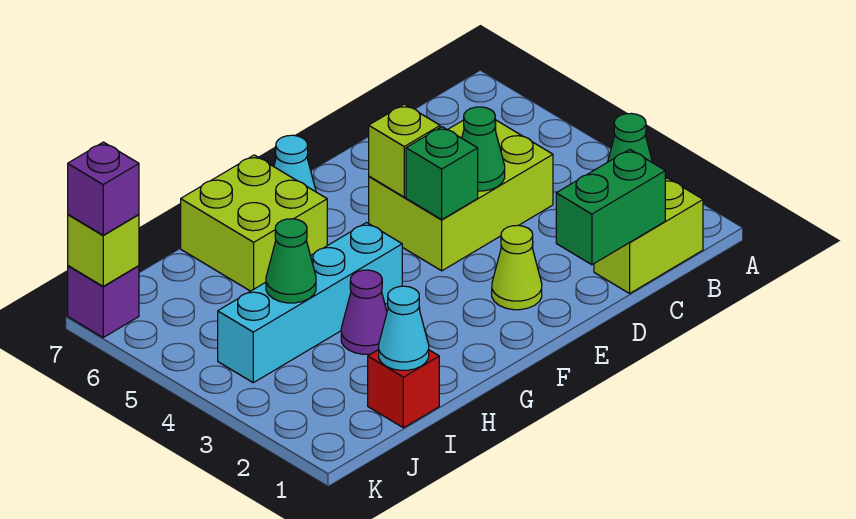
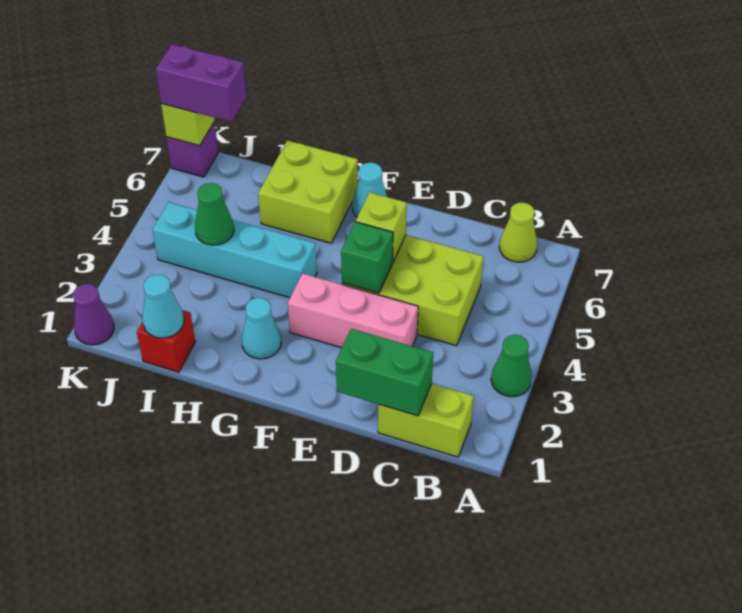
none -> pink 1x3 brick [288,273,418,348]
green 1x1 cone [462,107,505,191] -> none
lime 1x1 cone [492,225,542,310] -> lime 1x1 cone moved to [499,203,537,262]
none -> cyan 1x1 cone [242,298,281,359]
purple 1x1 cone [341,270,387,354] -> purple 1x1 cone moved to [73,284,114,345]
purple 1x1 brick [68,142,139,235] -> purple 1x2 brick [156,44,247,122]

